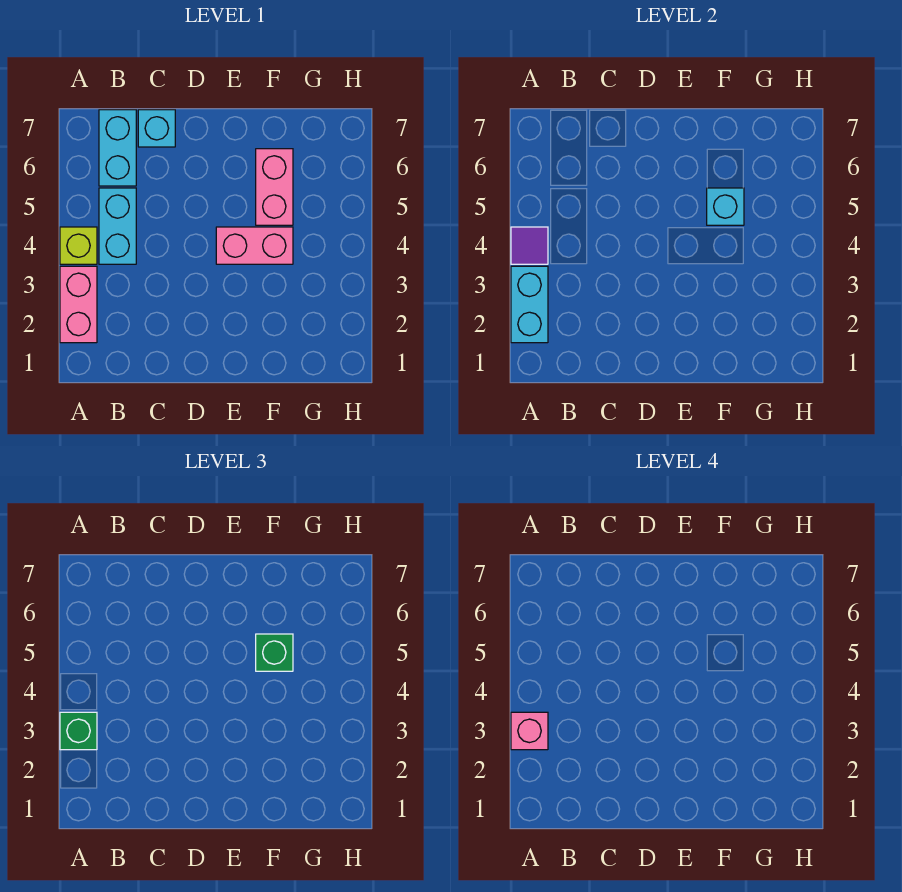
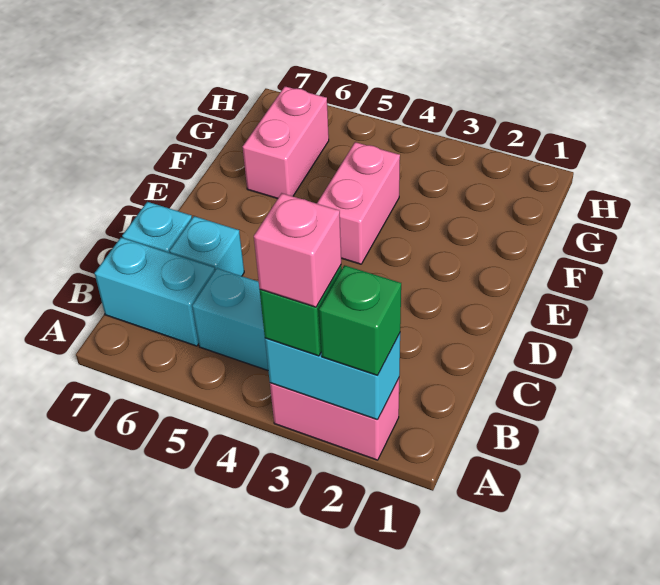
lime 1x1 brick [60,227,97,264] -> none
purple 1x1 tile [511,227,548,264] -> none
pink 1x2 brick [256,149,293,225] -> pink 1x2 brick turned to [243,86,329,199]
cyan 1x1 brick [707,188,744,225] -> cyan 1x1 brick moved to [170,216,244,276]
green 1x1 brick [256,634,293,671] -> green 1x1 brick moved to [319,265,401,375]

